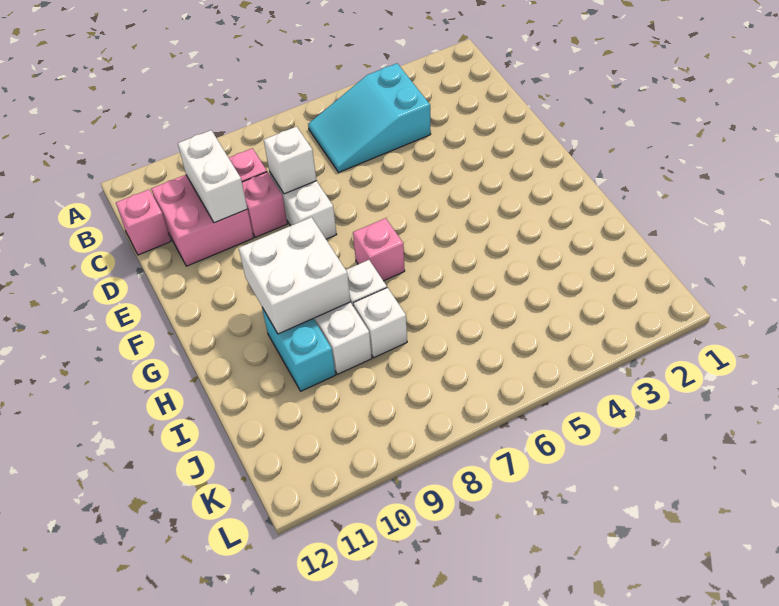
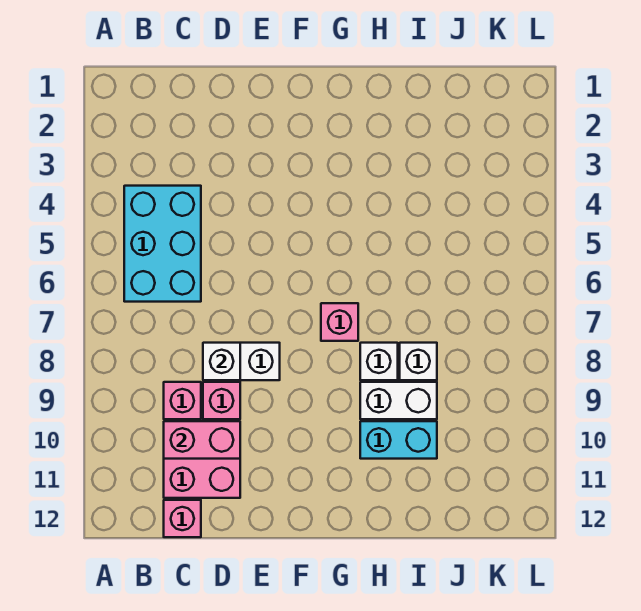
cyan 2x3 slope [308,63,431,172] -> cyan 2x3 brick [124,186,201,302]
white 1x2 brick [178,130,247,223] -> pink 1x2 brick [164,421,240,459]
white 2x2 brick [239,217,350,334] -> none

